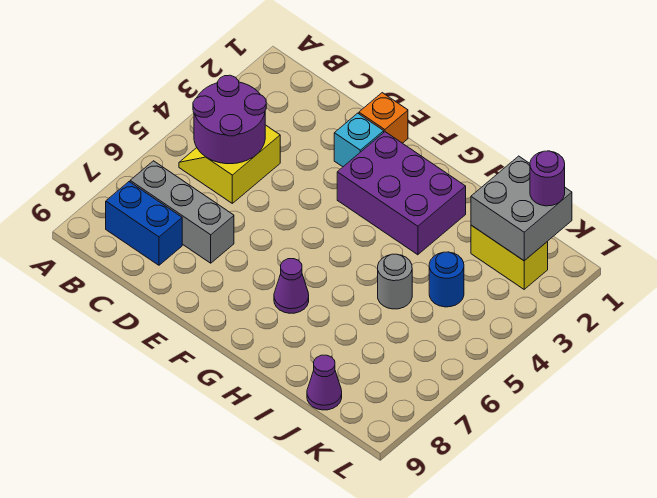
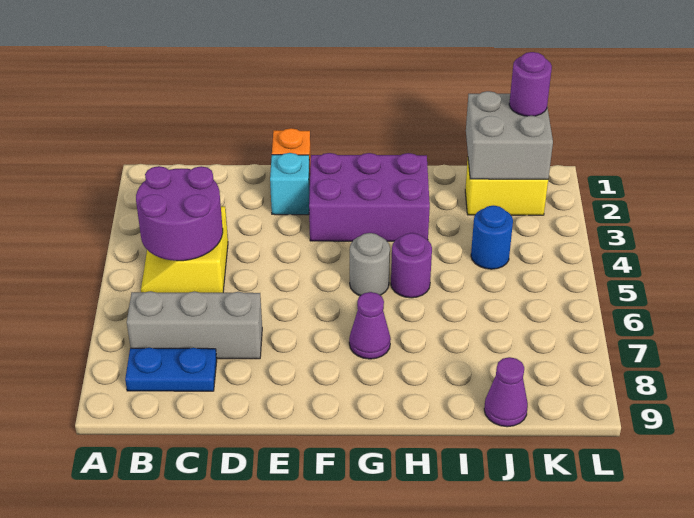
blue 1x2 brick [106,182,182,265] -> blue 1x2 plate [125,348,217,391]
none -> purple 1x1 round brick [391,233,432,298]
grey 1x1 round brick [378,254,412,309] -> grey 1x1 round brick moved to [350,233,390,296]

